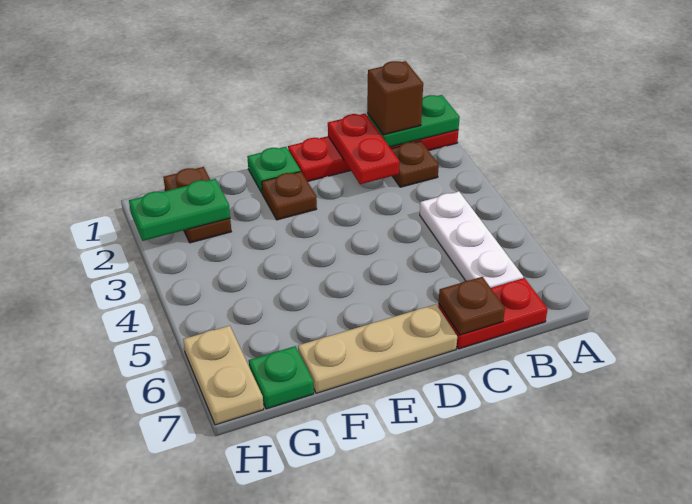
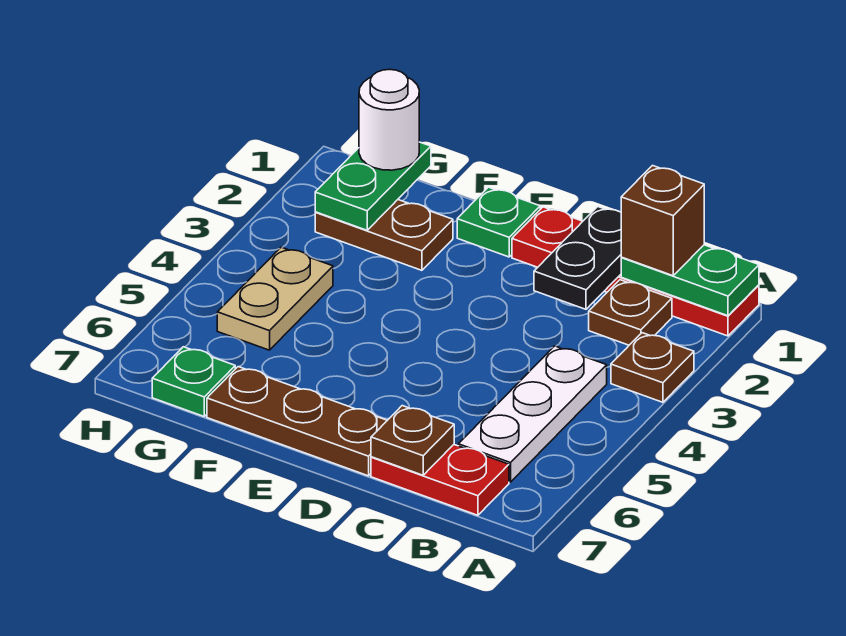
red 1x2 plate [328,114,399,184] -> black 1x2 plate [534,207,622,309]
tan 1x3 plate [298,304,457,393] -> brown 1x3 plate [207,367,387,476]
brown 1x1 plate [262,172,317,220] -> brown 1x1 plate moved to [611,333,694,402]
brown 1x2 plate [163,167,231,243] -> brown 1x2 plate turned to [315,200,453,270]
none -> white 1x1 round brick [359,69,419,170]
green 1x2 plate [129,179,230,241] -> green 1x2 plate turned to [315,142,431,230]
tan 1x2 plate [183,326,264,425] -> tan 1x2 plate moved to [217,247,333,350]

